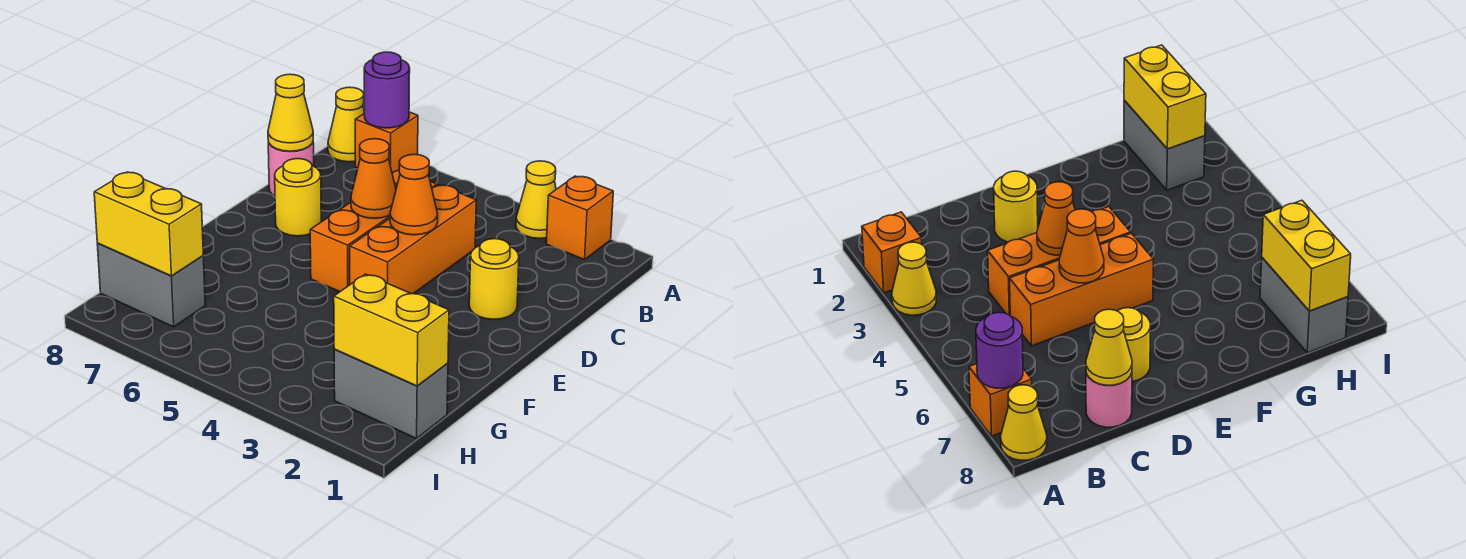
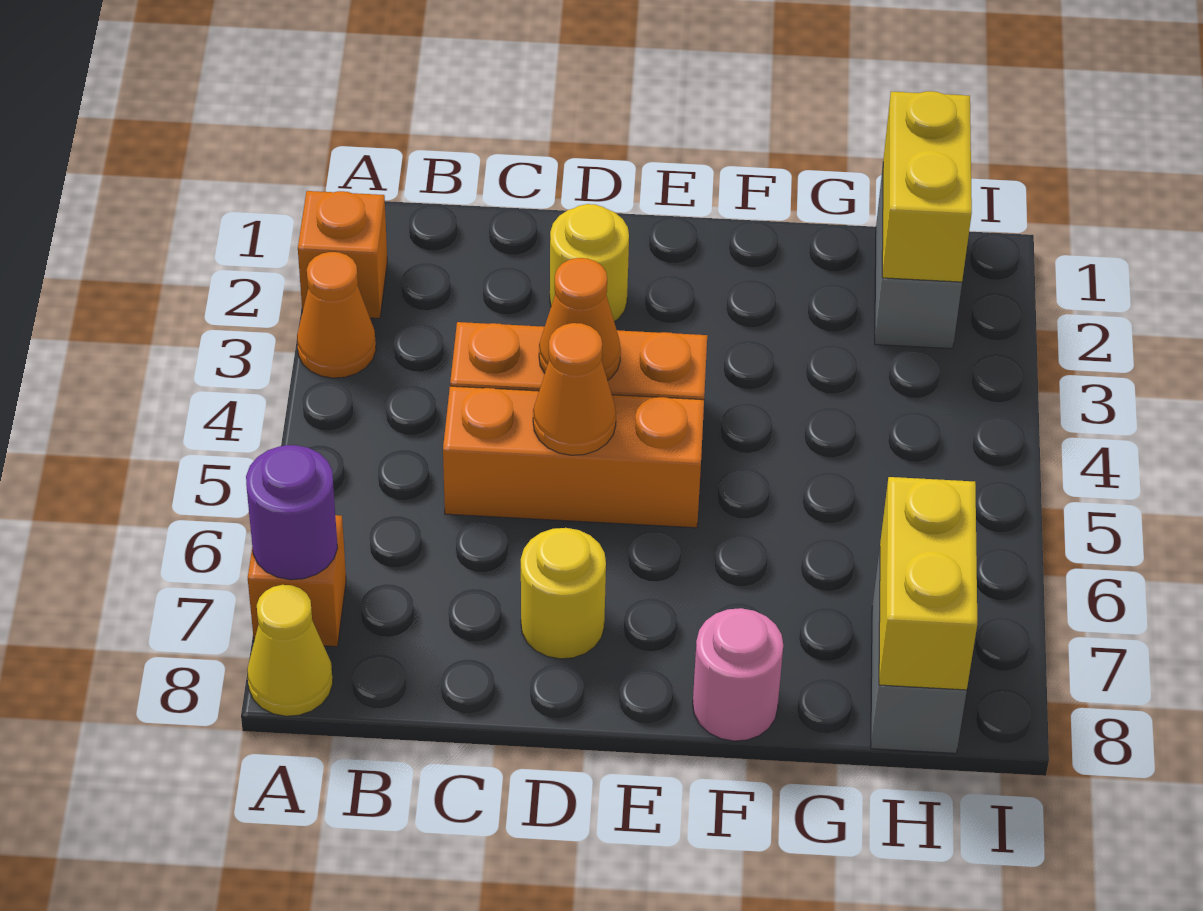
yellow 1x1 cone [516,161,556,239] -> orange 1x1 cone [297,252,376,378]
pink 1x1 round brick [268,142,314,196] -> pink 1x1 round brick moved to [693,608,783,741]
yellow 1x1 cone [268,74,313,151] -> none

